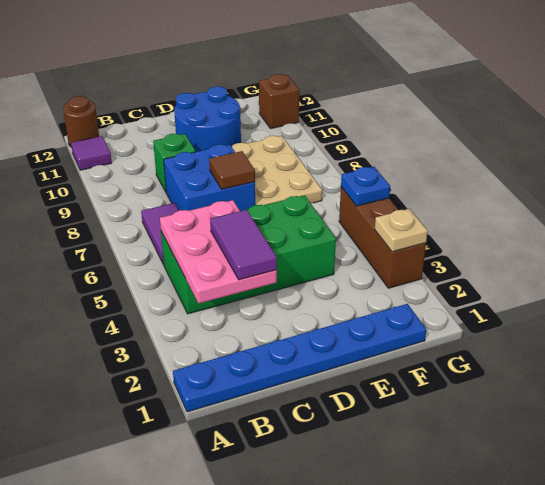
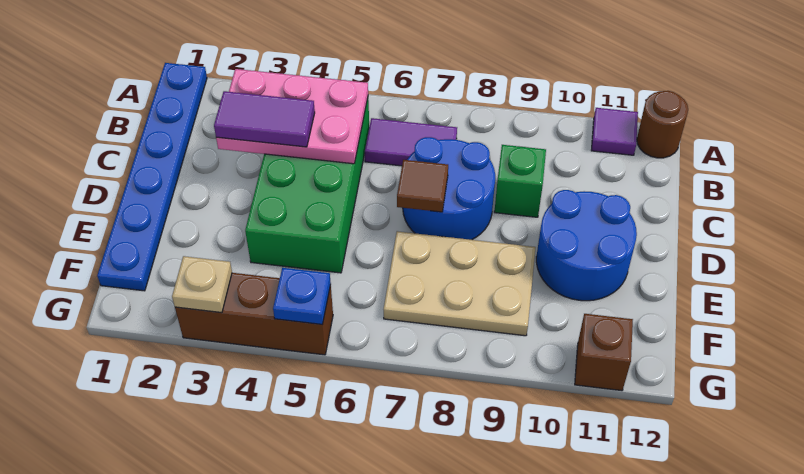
blue 2x2 brick [164,144,255,211] -> blue 2x2 round brick [403,137,495,240]

